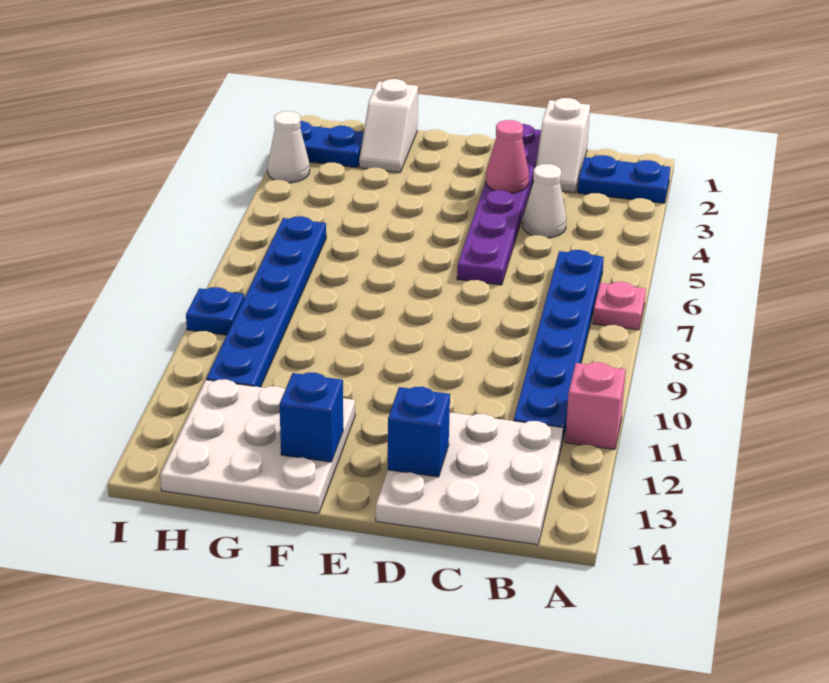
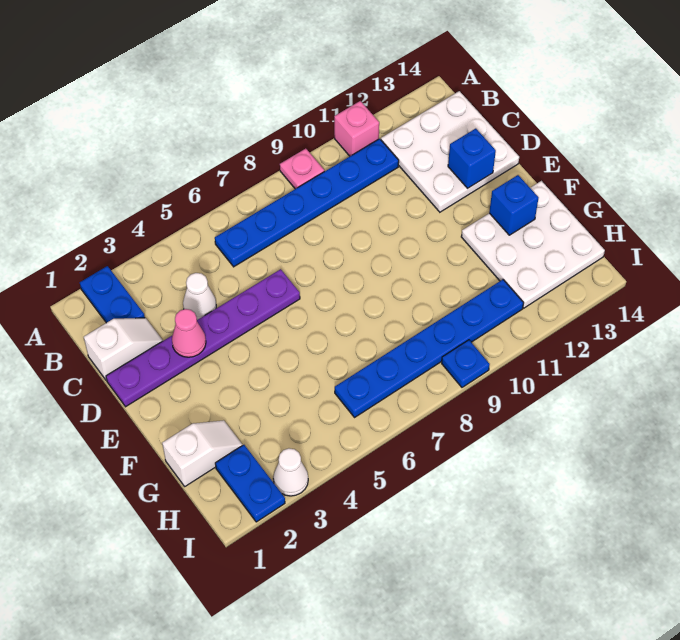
pink 1x1 plate [593,282,646,330] -> pink 1x1 plate moved to [280,149,324,189]

